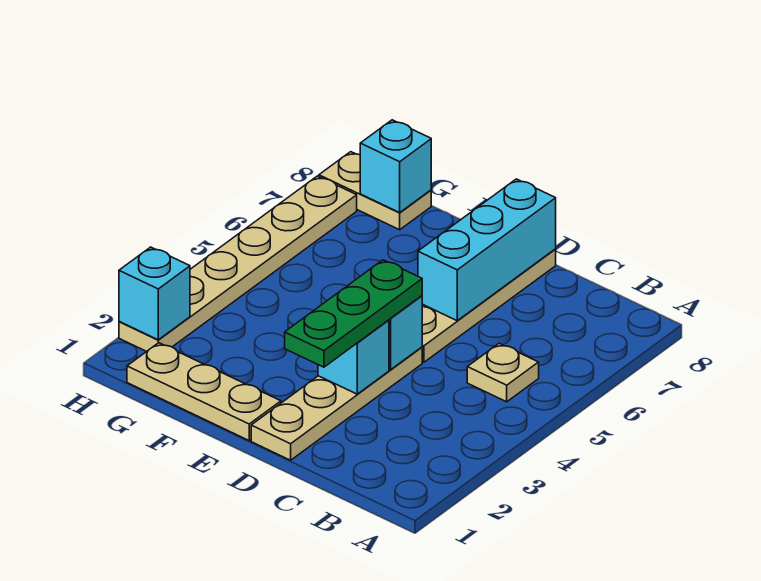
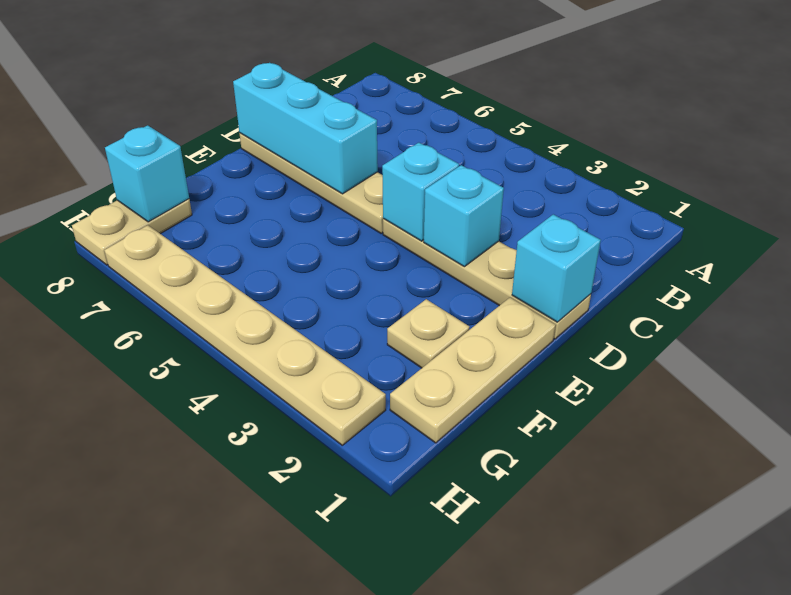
tan 1x1 plate [467,343,539,402] -> tan 1x1 plate moved to [387,299,470,368]
green 1x3 plate [285,260,422,367] -> none
cyan 1x1 brick [119,247,190,340] -> cyan 1x1 brick moved to [512,214,601,322]

